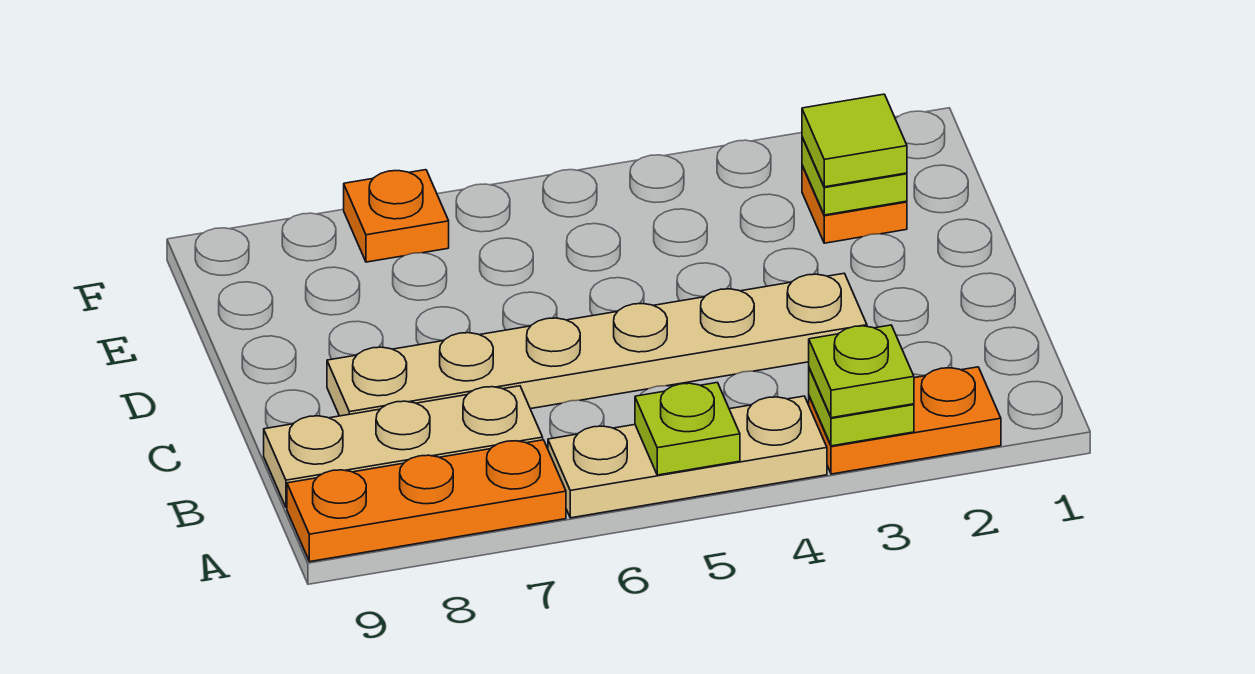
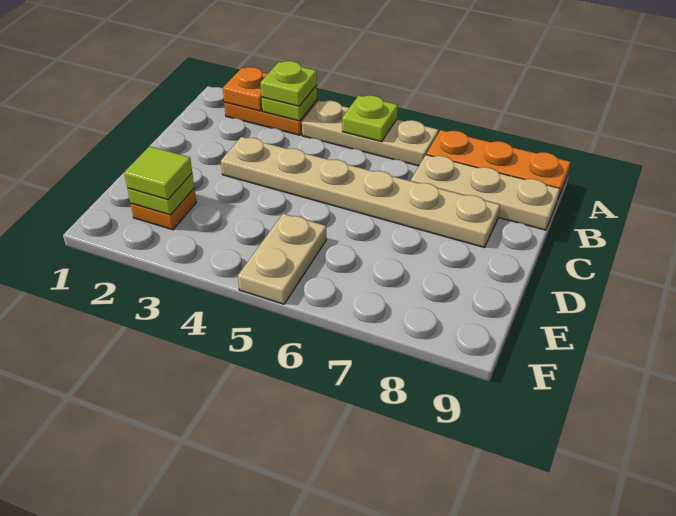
none -> tan 1x2 plate [238,214,326,304]
orange 1x1 plate [344,170,449,262] -> orange 1x1 plate moved to [223,67,267,111]

